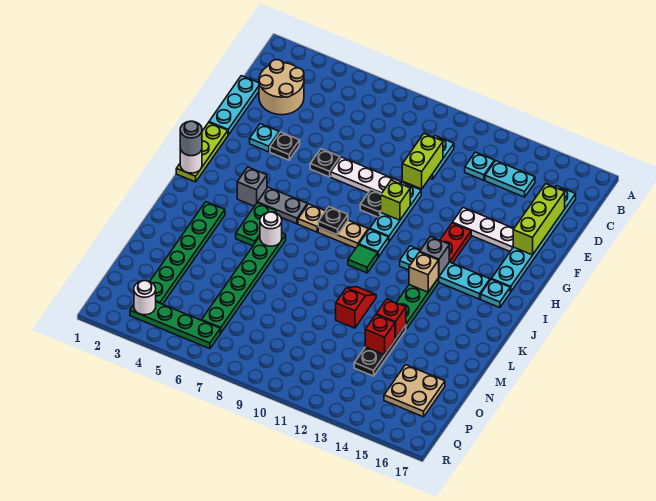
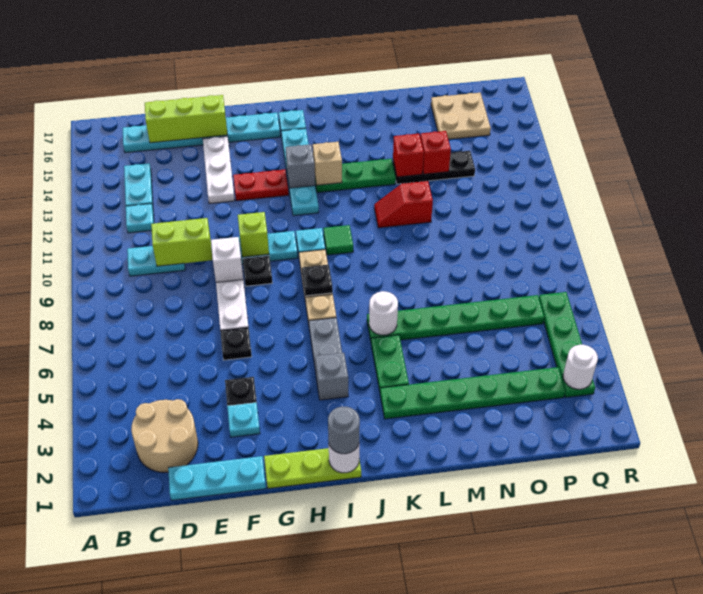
none -> white 1x1 brick [211,237,243,282]
green 1x2 plate [236,203,276,246] -> green 1x2 plate turned to [371,335,409,391]

